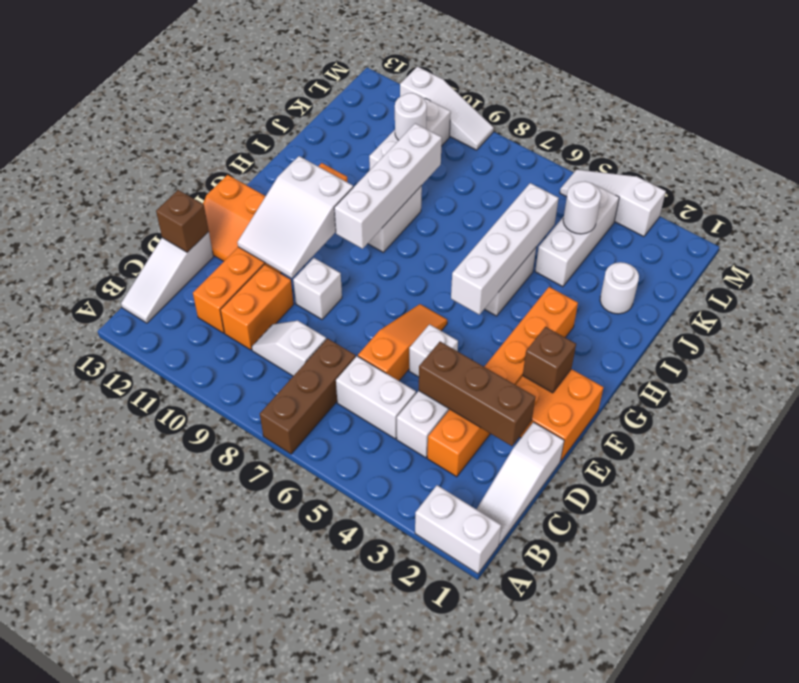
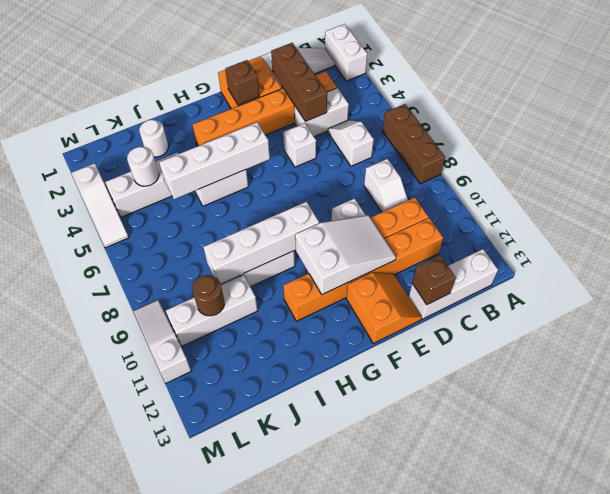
brown 1x3 brick [260,338,356,454] -> brown 1x3 brick turned to [382,104,445,184]
white 1x3 slope [121,232,213,323] -> white 1x3 brick [409,249,498,319]
white 1x2 brick [336,356,416,439] -> white 1x2 slope [328,120,374,166]
orange 1x3 slope [358,304,447,381] -> none
white 1x1 round brick [395,93,427,140] -> brown 1x1 round brick [192,275,224,316]

